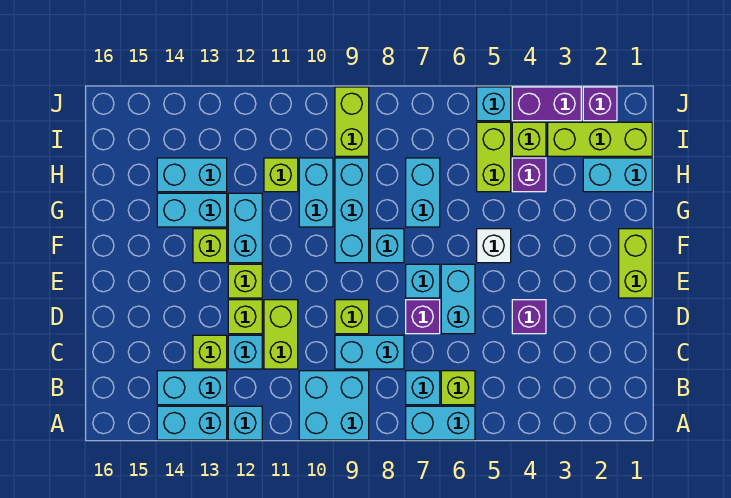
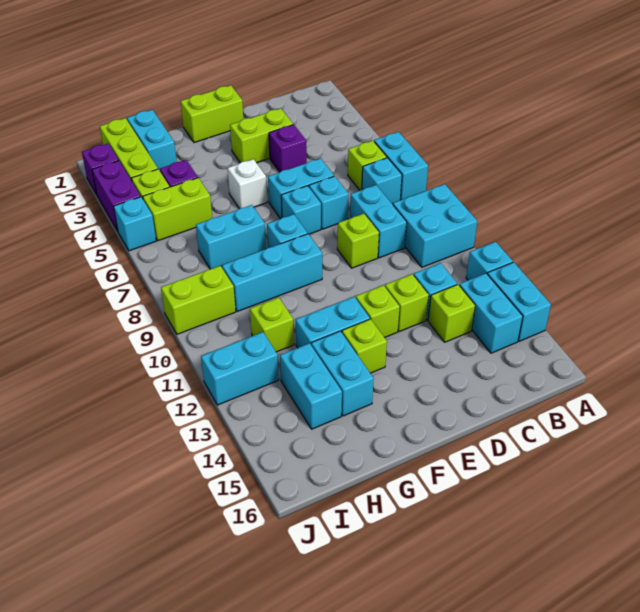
lime 1x2 brick [264,300,298,369] -> lime 1x2 brick moved to [230,108,293,163]
purple 1x1 brick [406,300,440,334] -> cyan 1x1 brick [309,176,349,229]
cyan 1x2 brick [299,158,333,227] -> cyan 1x2 brick moved to [201,332,279,405]

